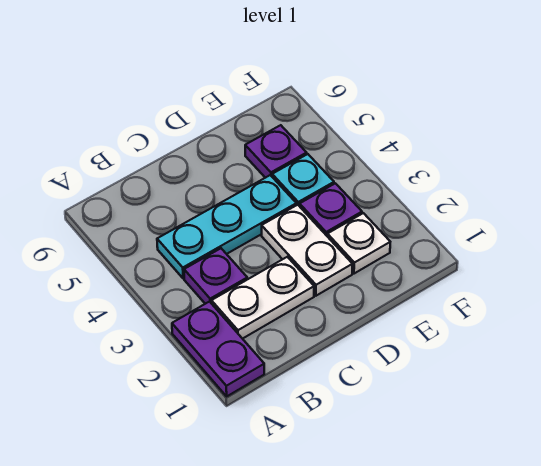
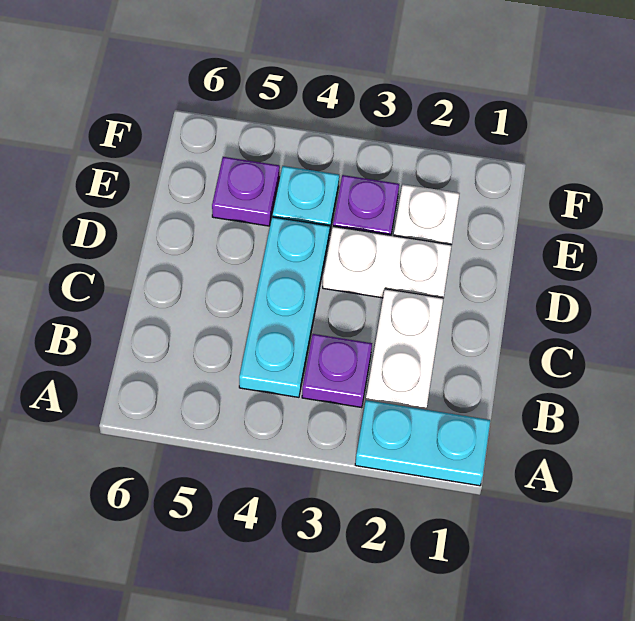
purple 1x2 plate [172,302,264,396] -> cyan 1x2 plate [355,400,490,486]

